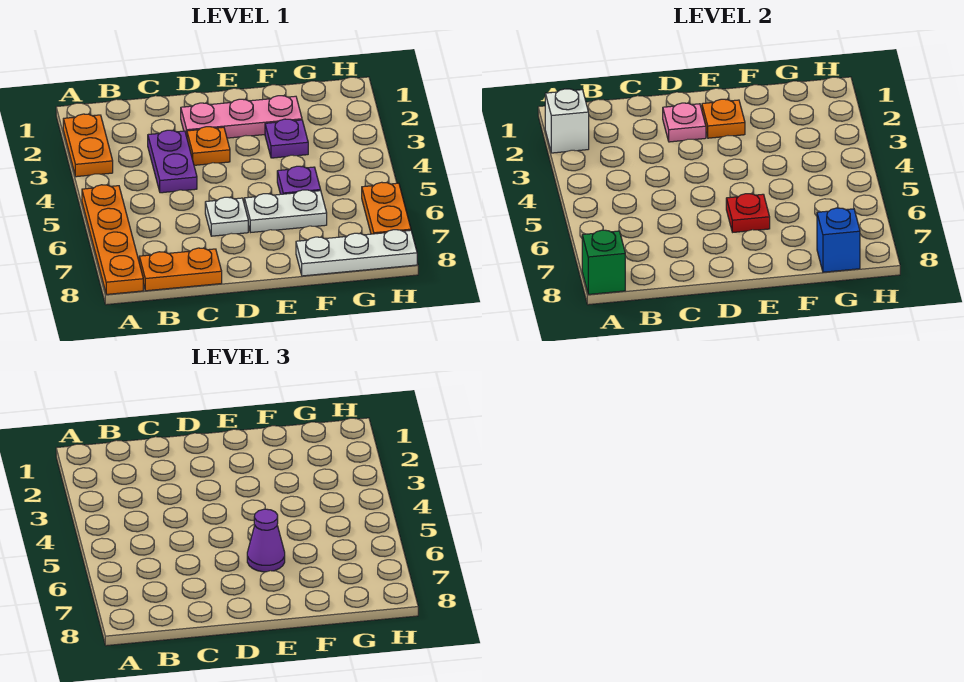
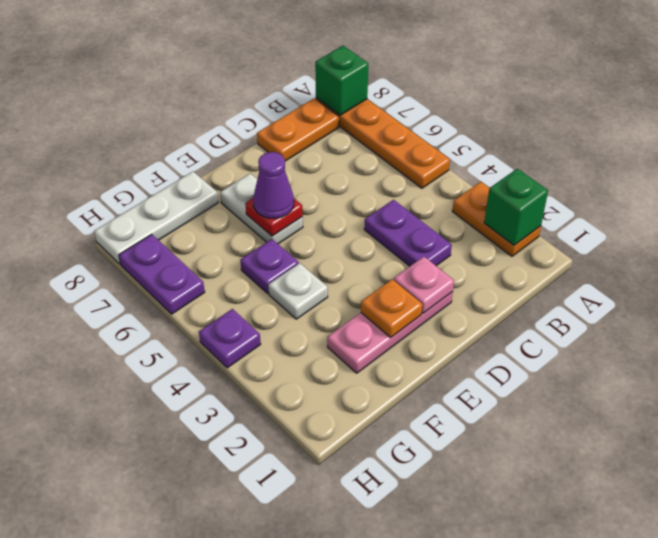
white 1x1 brick [545,89,589,153] -> green 1x1 brick [484,169,548,245]
orange 1x1 plate [187,127,230,165] -> none
white 1x1 plate [205,197,248,236] -> white 1x1 plate moved to [268,263,328,319]
white 1x2 plate [244,190,327,232] -> white 1x2 plate turned to [220,173,303,244]
purple 1x1 plate [265,119,308,158] -> purple 1x1 plate moved to [199,309,261,368]
blue 1x1 brick [817,208,860,272] -> none
orange 1x2 plate [362,182,411,234] -> purple 1x2 plate [119,234,205,314]

